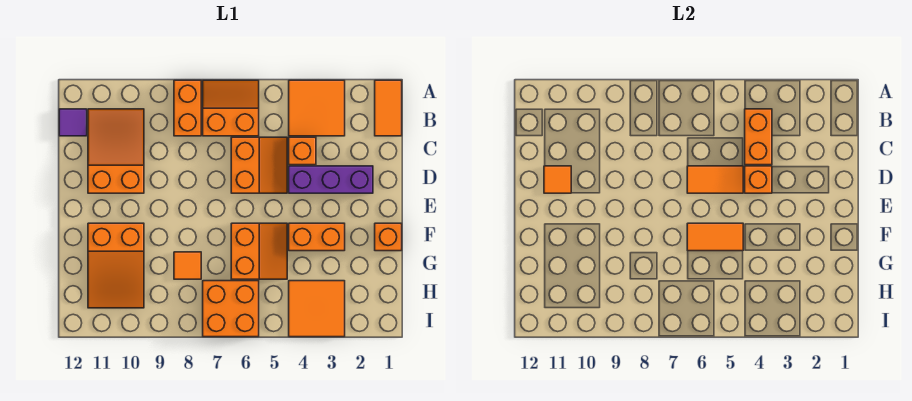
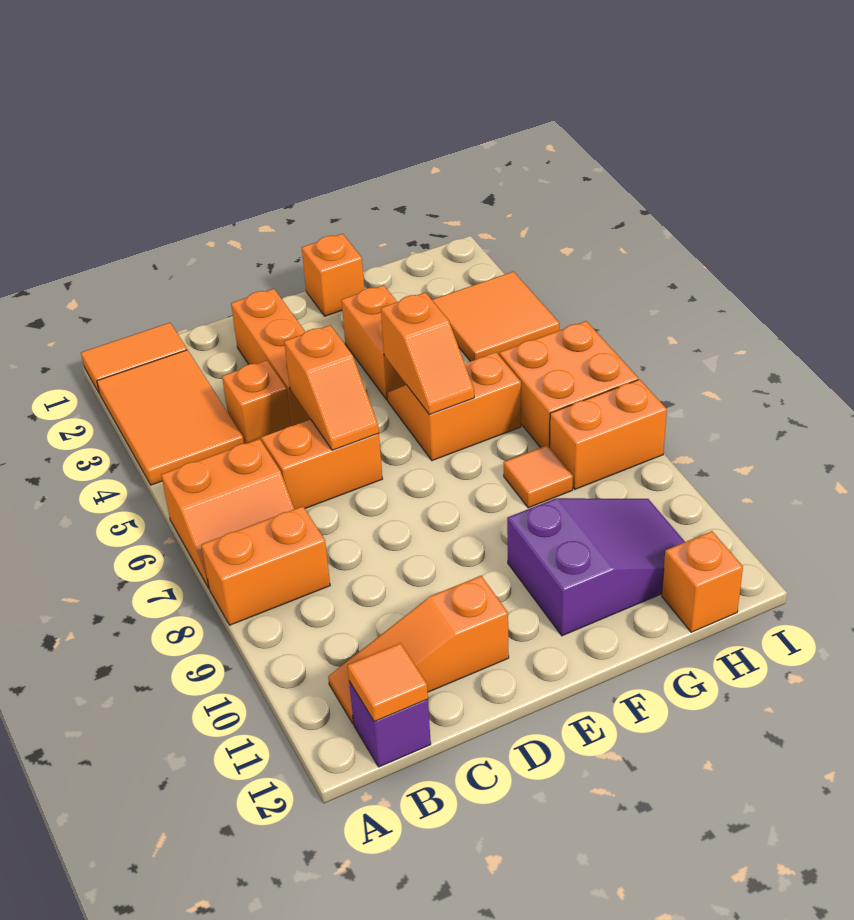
orange 2x2 tile [289,80,345,136] -> orange 2x3 tile [97,350,244,485]
orange 2x2 slope [203,80,259,136] -> orange 2x2 slope turned to [161,439,294,588]
orange 1x2 brick [745,109,772,165] -> orange 1x2 brick moved to [550,379,667,489]
orange 2x3 slope [88,109,144,193] -> orange 1x3 slope [328,576,509,724]
purple 1x1 tile [59,109,87,136] -> purple 1x1 brick [349,681,431,767]
purple 1x3 brick [289,166,373,193] -> orange 1x3 brick [231,289,311,426]
orange 1x1 brick [745,166,772,193] -> orange 1x1 brick moved to [662,531,743,632]
orange 1x2 tile [687,166,743,193] -> orange 1x2 slope [284,325,379,450]
orange 1x1 tile [544,166,571,193] -> orange 1x1 tile moved to [347,643,428,721]
orange 1x2 tile [687,223,743,251] -> orange 1x2 slope [381,292,474,414]
orange 2x3 slope [88,223,144,308] -> purple 2x3 slope [507,498,685,636]

